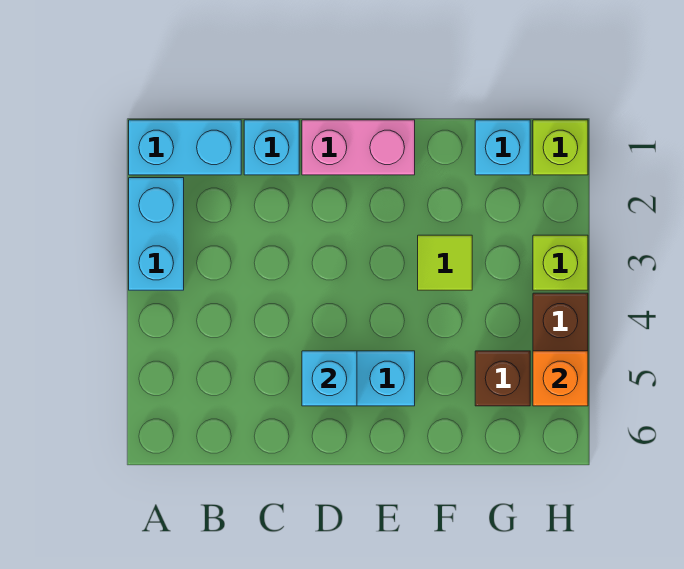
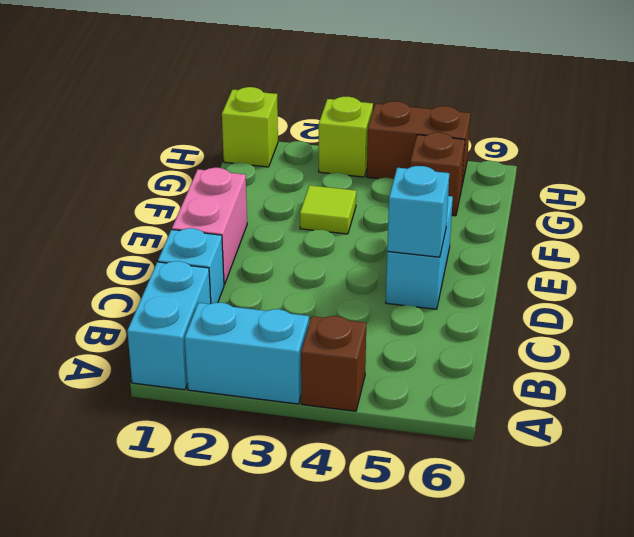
none -> brown 1x1 brick [301,316,366,411]
cyan 1x1 brick [475,120,530,175] -> none
orange 1x1 brick [533,351,588,406] -> none

